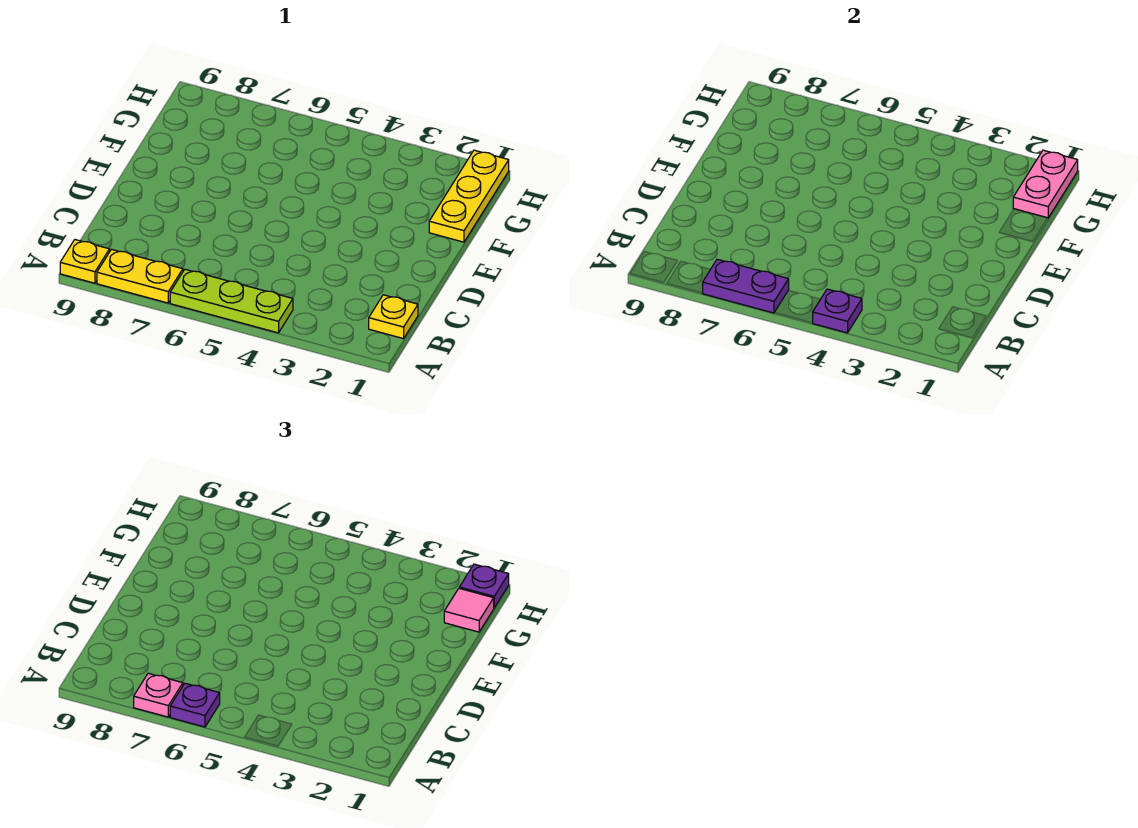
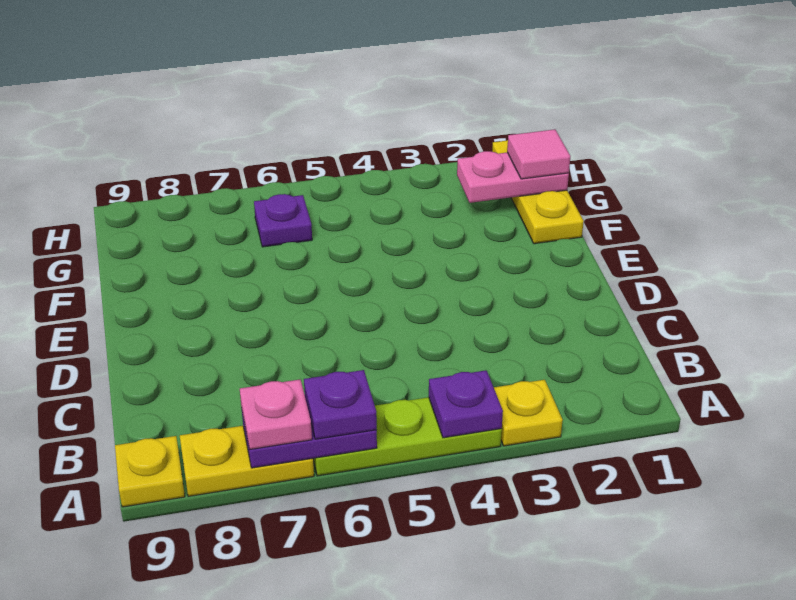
yellow 1x1 plate [369,295,418,339] -> yellow 1x1 plate moved to [494,380,563,446]
pink 1x2 plate [1013,150,1078,218] -> pink 1x2 plate turned to [457,151,569,203]
purple 1x1 plate [459,564,509,608] -> purple 1x1 plate moved to [254,194,312,247]

